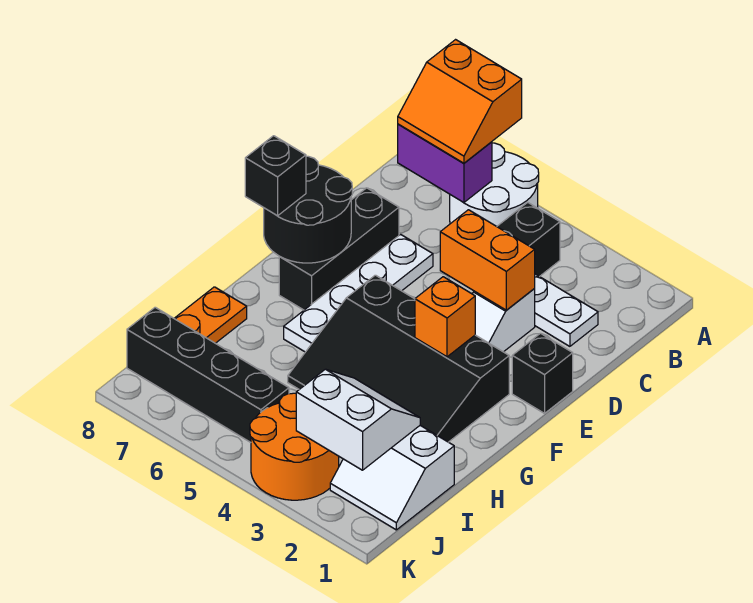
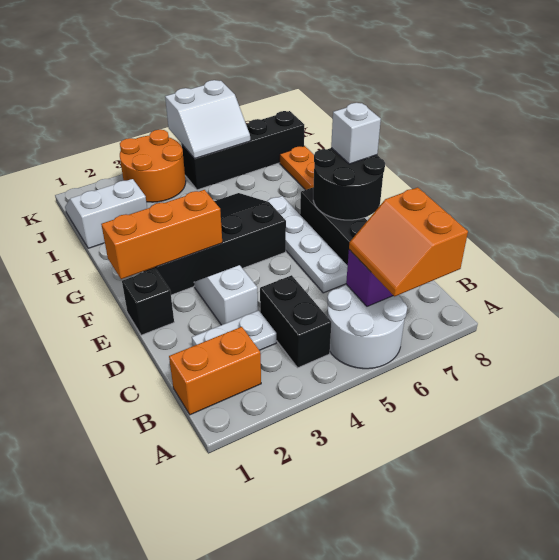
orange 2x2 slope [398,40,522,163] -> orange 2x2 slope turned to [349,187,468,296]
orange 1x2 brick [440,210,535,310] -> orange 1x2 brick moved to [169,327,261,415]
orange 1x1 brick [415,277,475,357] -> orange 1x3 brick [101,190,222,279]
black 1x1 brick [245,136,306,216] -> white 1x1 brick [331,103,381,164]
white 2x2 slope [296,369,420,470] -> white 2x2 slope moved to [165,80,250,159]

